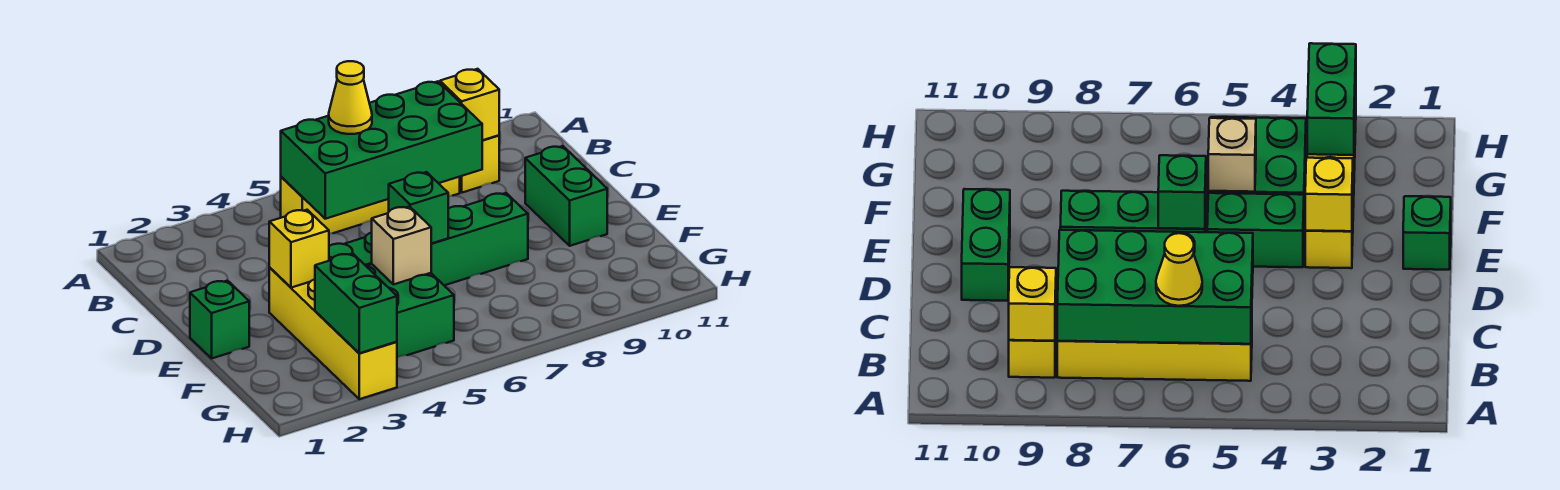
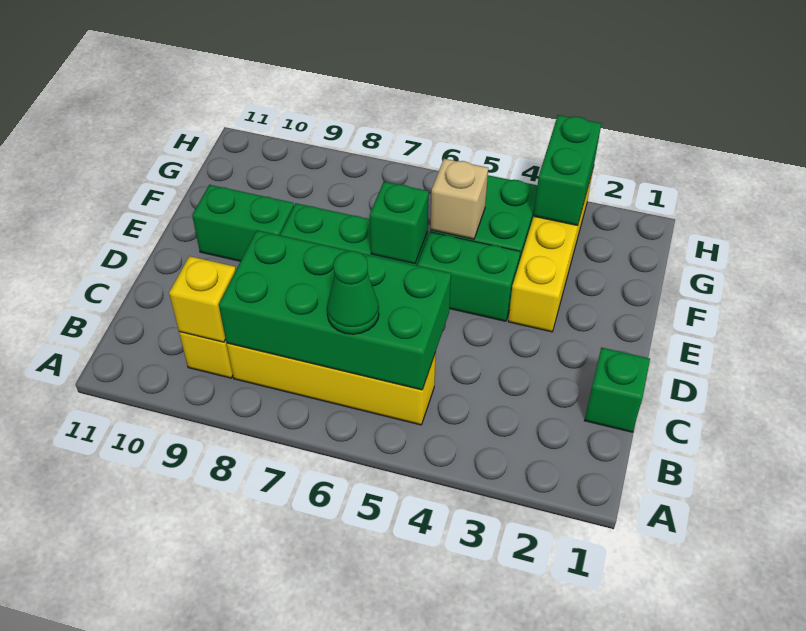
yellow 1x1 cone [329,61,372,134] -> green 1x1 cone [327,251,379,334]
green 1x2 brick [525,146,607,246] -> green 1x2 brick turned to [192,185,294,261]
green 1x1 brick [190,281,249,358] -> green 1x1 brick moved to [584,348,650,432]
yellow 1x1 brick [269,210,329,288] -> none

